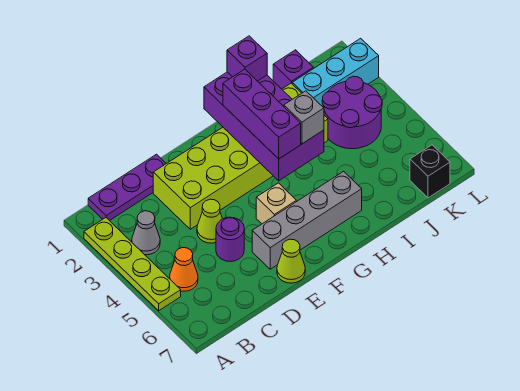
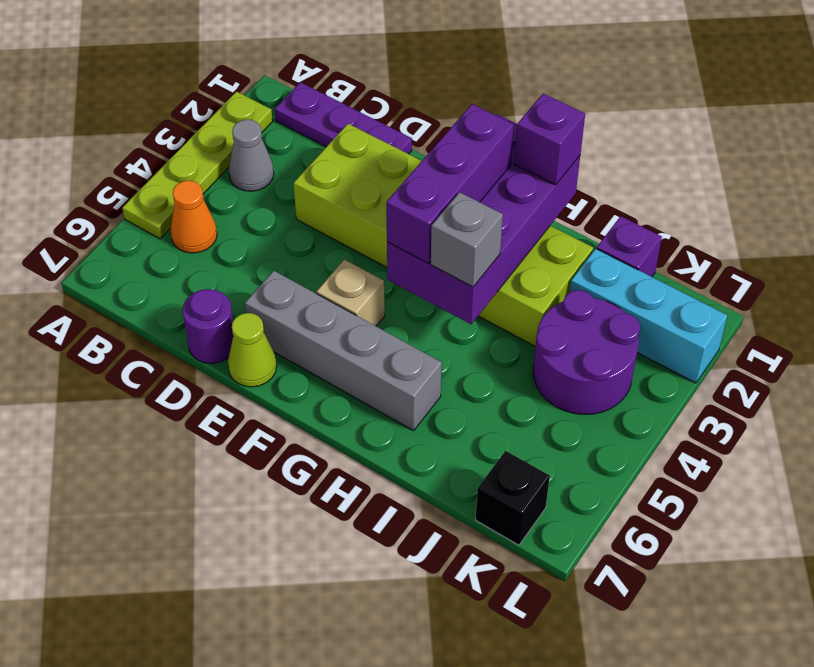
lime 1x1 cone [197,199,222,243] -> none
purple 1x1 round brick [216,217,244,262] -> purple 1x1 round brick moved to [182,289,233,364]

